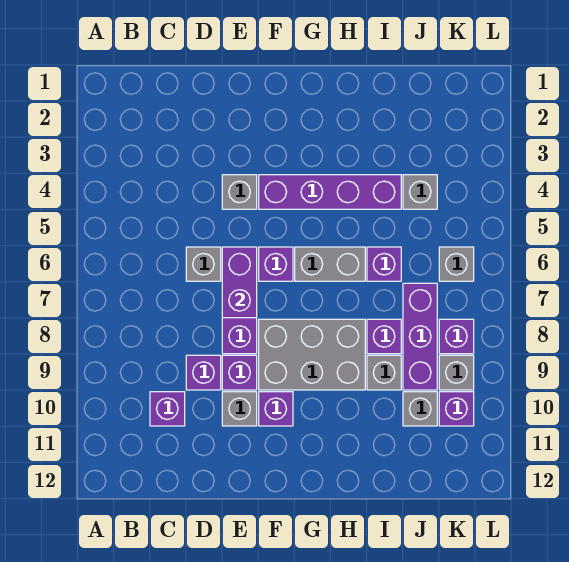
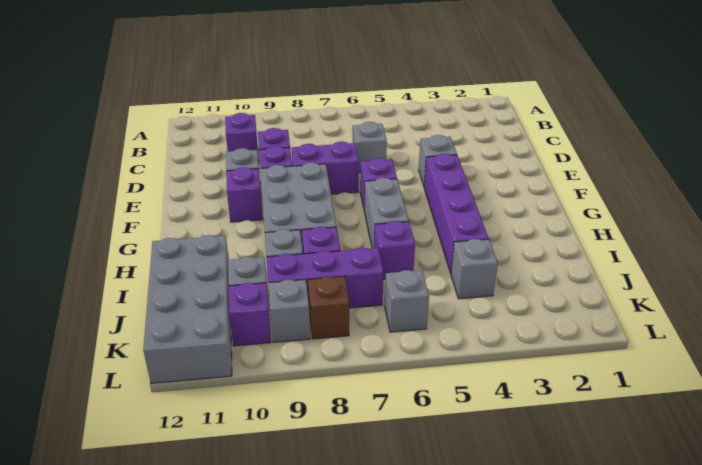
purple 1x2 brick [222,247,257,318] -> none
none -> grey 2x4 brick [143,235,232,384]
purple 1x1 brick [439,319,474,354] -> brown 1x1 brick [308,276,349,339]

